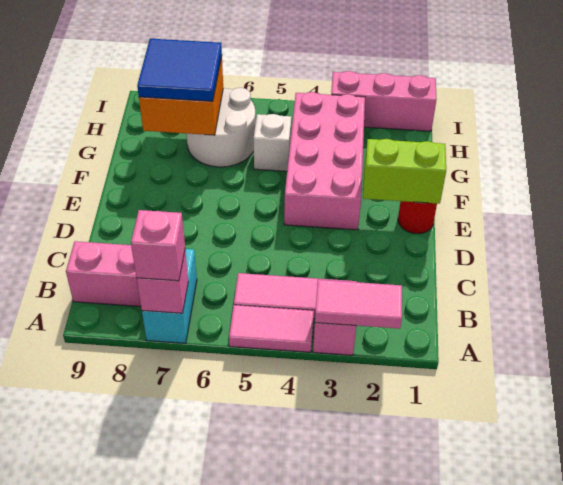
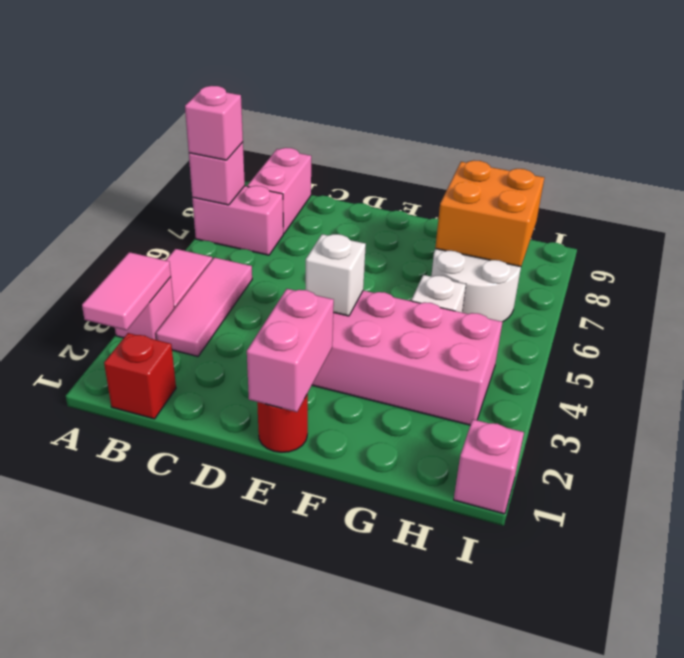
cyan 1x2 brick [142,249,197,343] -> pink 1x2 brick [192,186,283,255]
none -> red 1x1 brick [104,333,176,419]
lime 1x2 brick [363,139,446,204] -> pink 1x2 brick [247,289,334,412]
none -> white 1x1 brick [306,234,366,316]
blue 2x2 tile [137,39,222,101] -> none
pink 1x3 brick [331,71,437,131] -> pink 1x1 brick [454,419,524,514]

